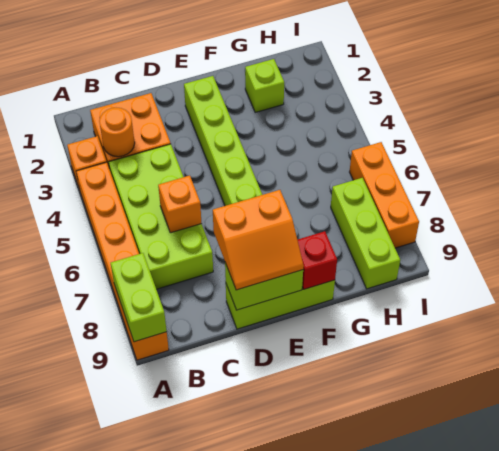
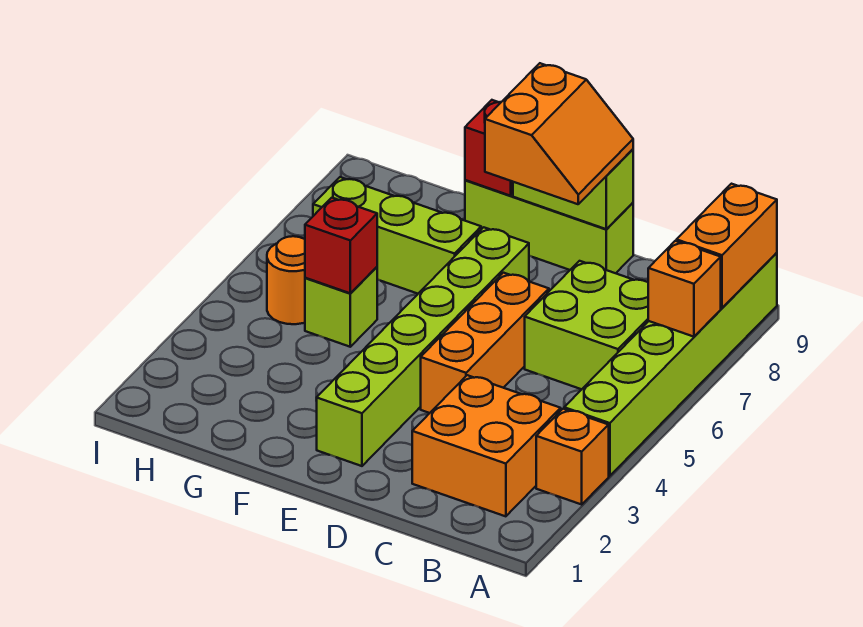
orange 1x6 brick [76,162,169,360] -> lime 1x6 brick [564,253,777,476]
lime 1x2 brick [111,253,167,342] -> orange 1x2 brick [677,184,777,308]
orange 1x1 round brick [99,108,135,157] -> orange 1x1 round brick moved to [267,236,305,324]
lime 2x4 brick [109,144,213,289] -> lime 2x2 brick [525,261,648,389]
orange 1x1 brick [158,176,202,233] -> orange 1x1 brick moved to [648,241,721,337]
orange 2x2 slope [213,190,304,290] -> orange 2x2 slope turned to [485,63,633,204]
lime 1x1 brick [245,59,284,113] -> lime 1x1 brick moved to [305,267,377,347]
none -> red 1x1 brick [305,198,377,293]
lime 1x3 brick [331,178,400,289] -> lime 1x3 brick turned to [313,177,481,294]
orange 1x3 brick [350,142,419,248] -> orange 1x3 brick moved to [421,273,549,413]

